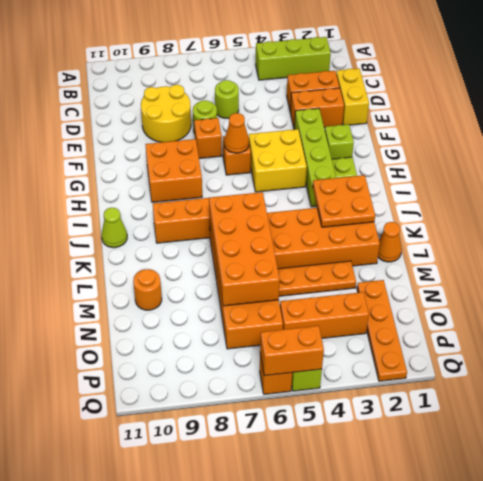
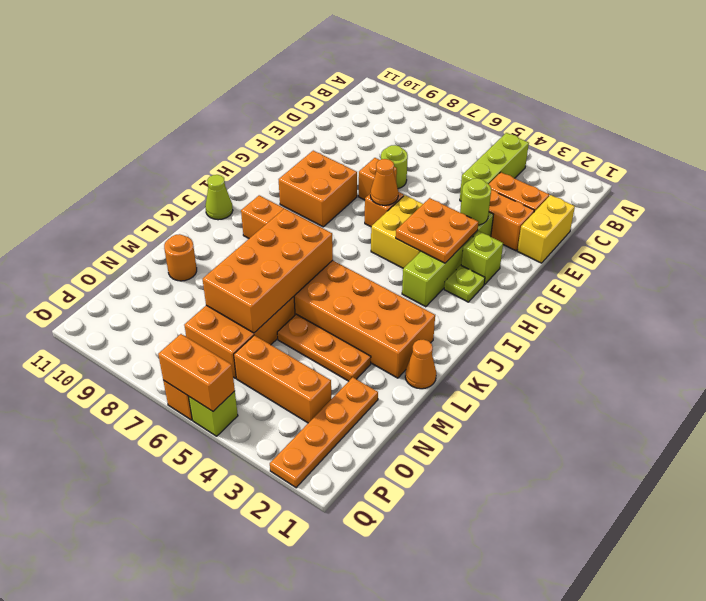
lime 1x3 brick [256,37,331,80] -> lime 1x3 brick turned to [460,133,529,201]
lime 1x1 round brick [215,80,239,118] -> lime 1x1 round brick moved to [460,178,491,225]
yellow 2x2 round brick [141,85,191,142] -> none
orange 2x2 plate [312,175,375,227] -> orange 2x2 plate moved to [396,198,478,263]

